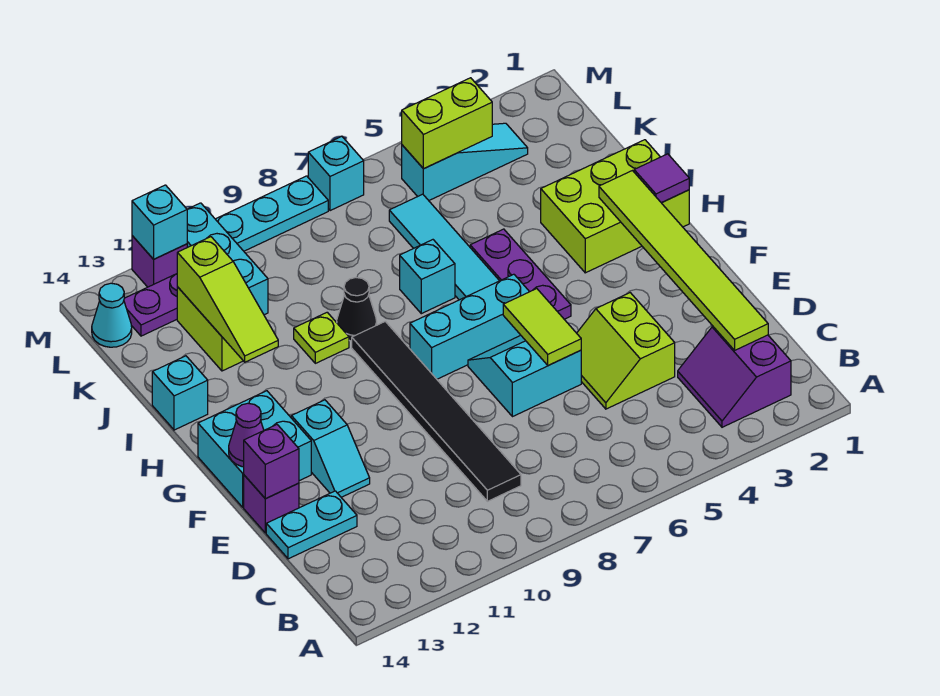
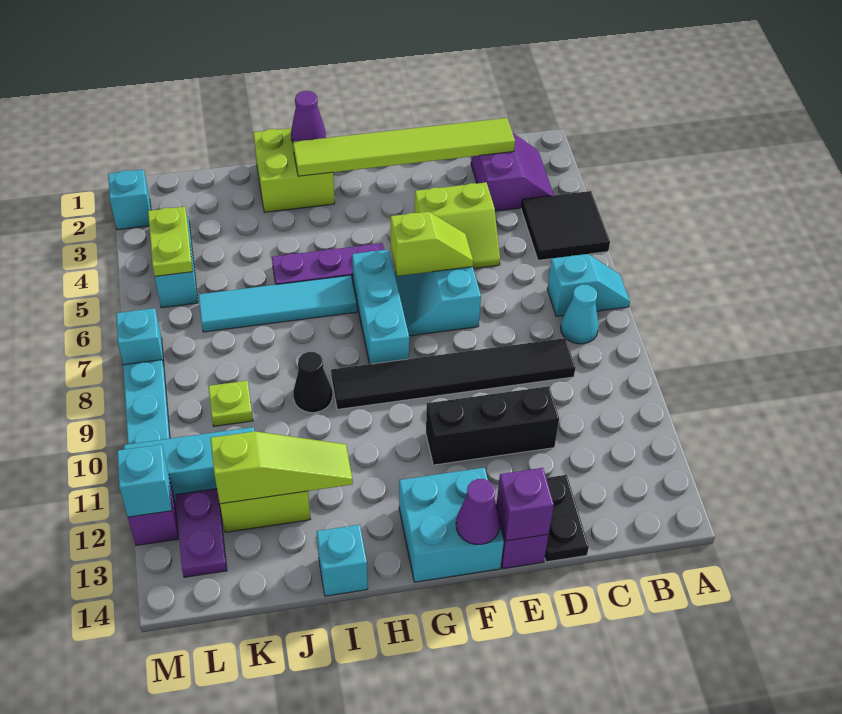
none -> black 2x2 tile [521,191,610,260]
purple 2x2 slope [678,327,791,427] -> purple 2x2 slope turned to [471,132,554,211]
none -> black 1x3 brick [426,386,559,465]
cyan 1x2 plate [266,491,357,559] -> black 1x2 plate [545,475,589,562]
lime 1x2 tile [503,289,581,365] -> lime 1x2 slope [391,212,473,276]
cyan 1x2 slope [291,400,370,497] -> cyan 1x2 slope moved to [547,254,630,316]
lime 2x3 brick [541,140,689,273] -> lime 2x2 brick [253,128,335,212]
purple 1x1 tile [634,154,689,203] -> purple 1x1 cone [291,91,326,142]
cyan 1x1 brick [400,240,455,314] -> cyan 1x1 brick moved to [108,170,151,230]
lime 1x1 plate [294,312,349,363] -> lime 1x1 plate moved to [208,381,253,426]
lime 1x2 brick [402,78,492,169] -> lime 1x2 plate [148,207,193,276]
cyan 1x1 cone [92,283,132,347] -> cyan 1x1 cone moved to [561,284,599,344]

